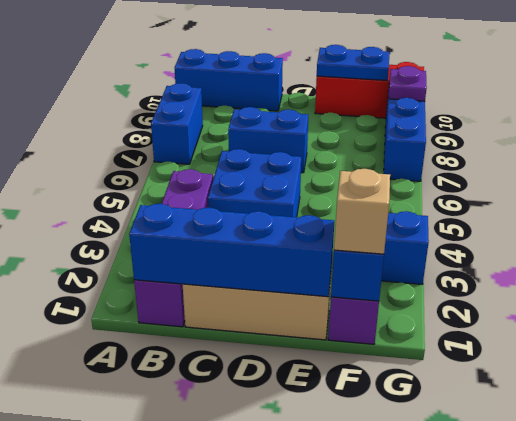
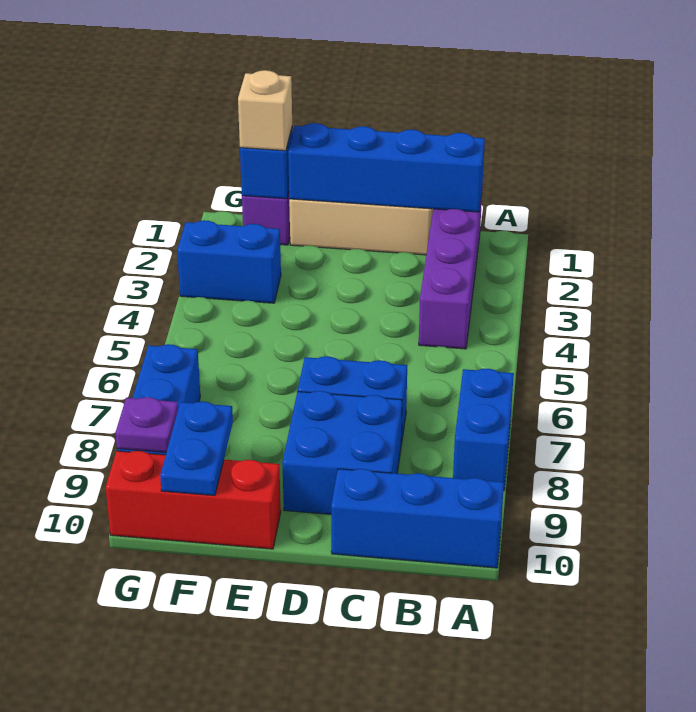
blue 2x2 brick [208,149,301,217] -> blue 2x2 brick moved to [282,391,402,514]
blue 1x2 plate [317,45,389,80] -> blue 1x2 plate turned to [160,401,233,496]

